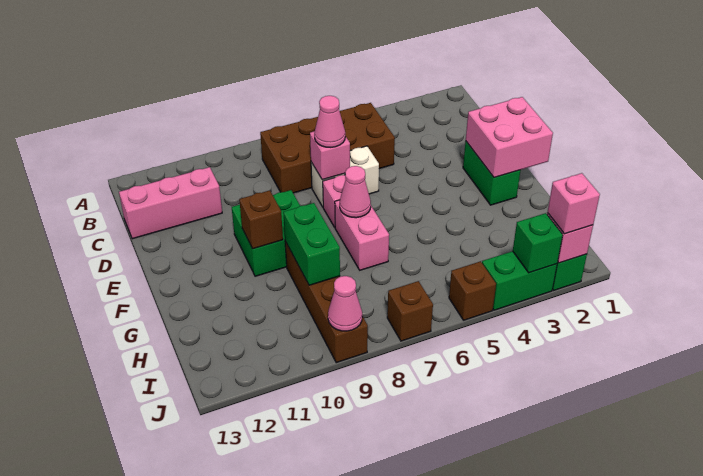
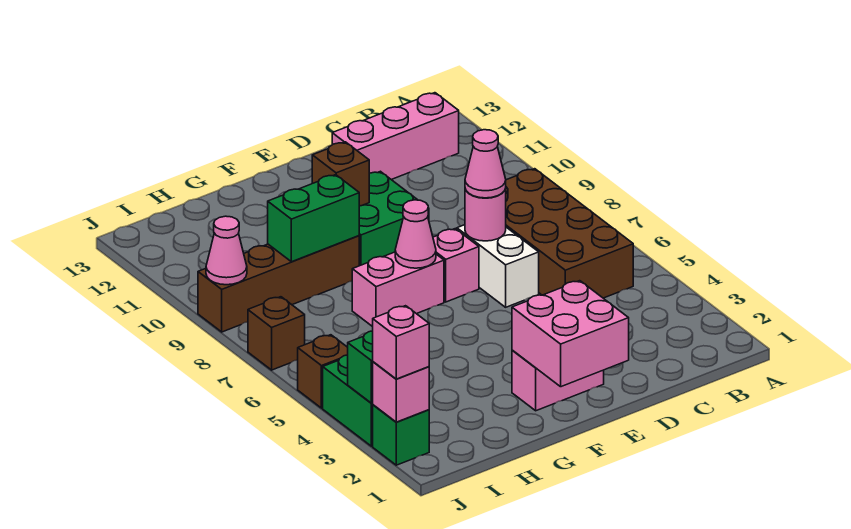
pink 1x3 brick [119,167,222,239] -> pink 1x3 brick turned to [332,93,459,180]
pink 1x1 brick [310,131,350,180] -> pink 1x1 round brick [465,189,506,241]
green 1x2 brick [463,141,520,205] -> pink 1x2 brick [512,350,604,411]

